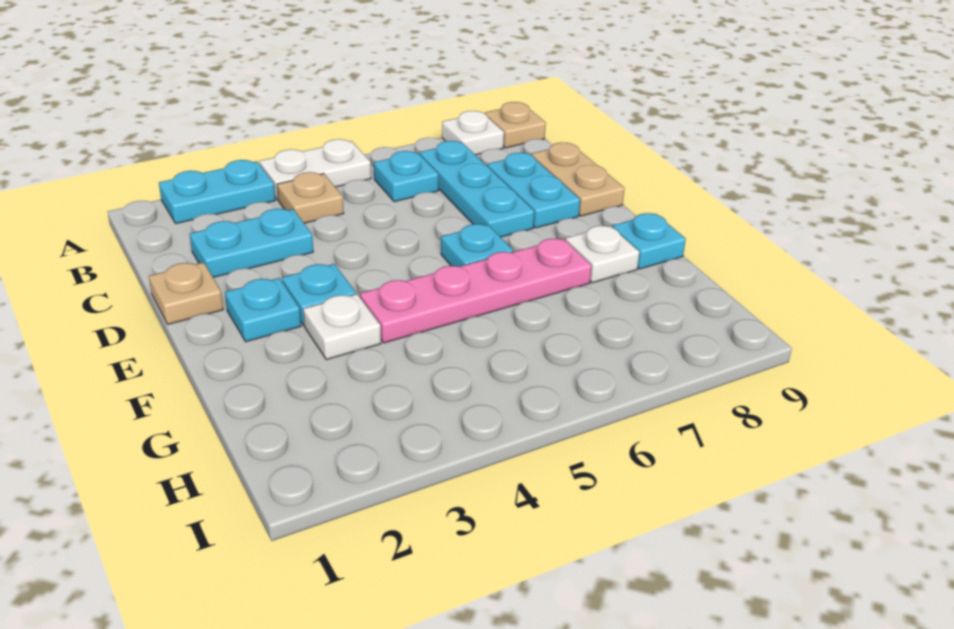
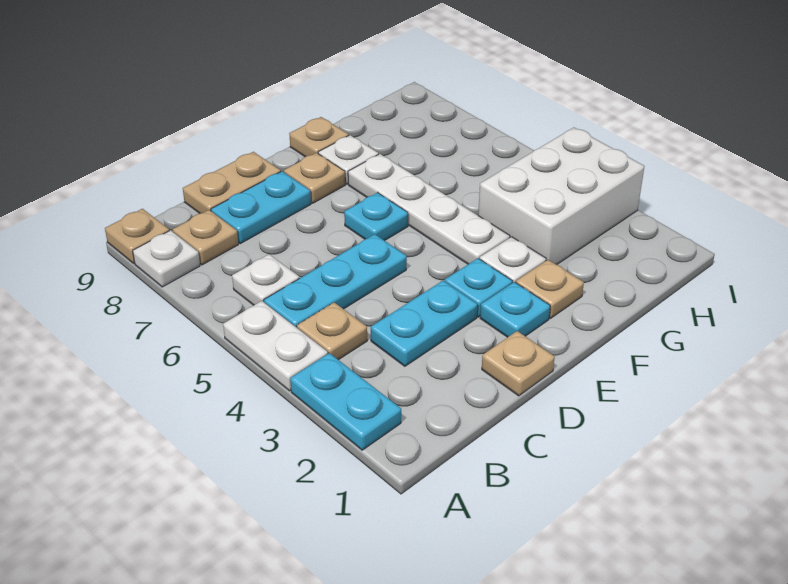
cyan 1x1 plate [374,151,438,202] -> white 1x1 plate [232,254,299,305]
cyan 1x3 plate [420,141,534,237] -> cyan 1x3 plate moved to [264,234,407,328]
none -> tan 1x1 plate [173,210,238,265]
cyan 1x2 plate [190,209,313,277] -> cyan 1x2 plate turned to [371,281,477,366]
none -> tan 1x1 plate [284,153,345,203]
none -> tan 1x1 plate [516,260,584,318]
pink 1x4 plate [360,239,592,343] -> white 1x4 plate [348,154,510,264]
cyan 1x1 plate [612,213,686,269] -> tan 1x1 plate [289,117,349,157]
none -> white 2x3 brick [478,128,645,265]

